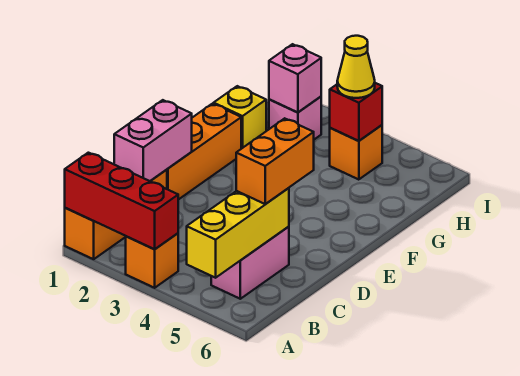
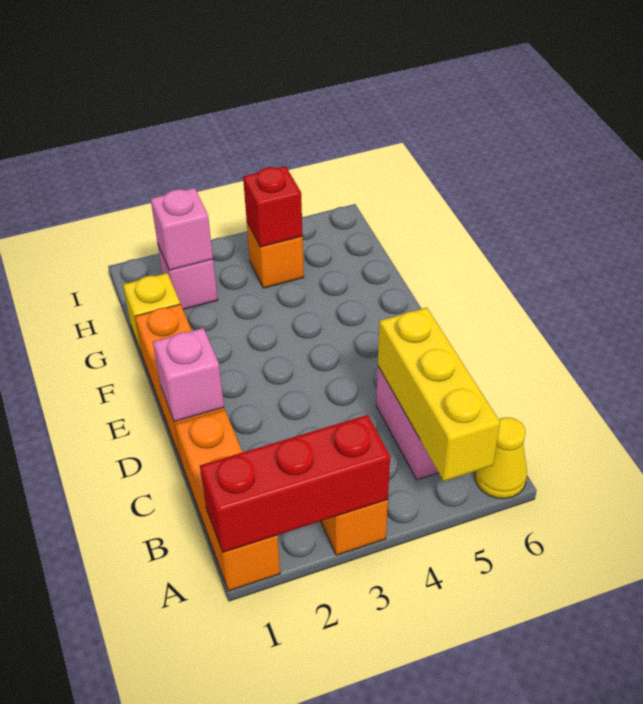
pink 1x2 brick [114,100,192,181] -> pink 1x1 brick [153,328,224,422]
orange 1x2 brick [236,118,314,204] -> none
yellow 1x1 cone [337,36,375,98] -> yellow 1x1 cone moved to [475,417,527,499]

